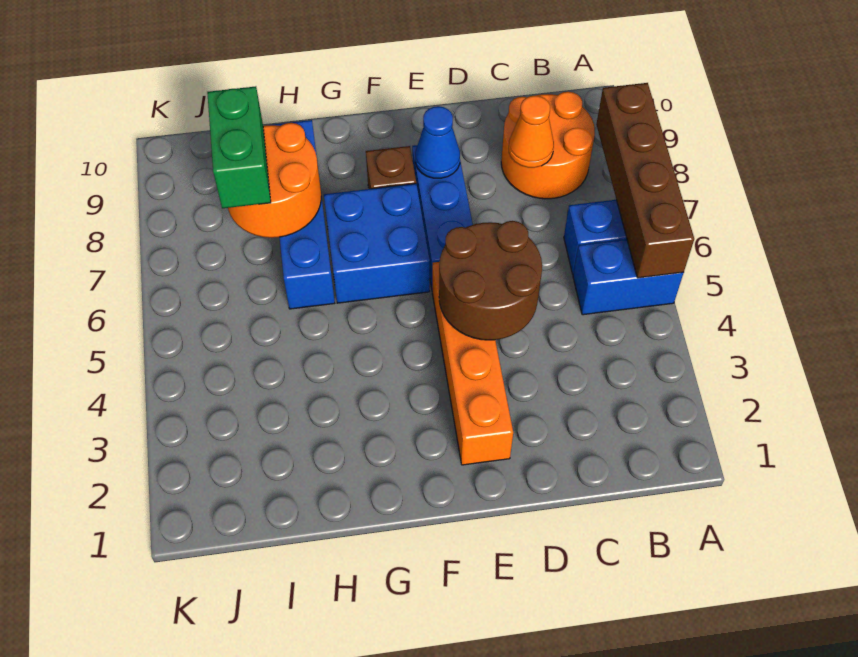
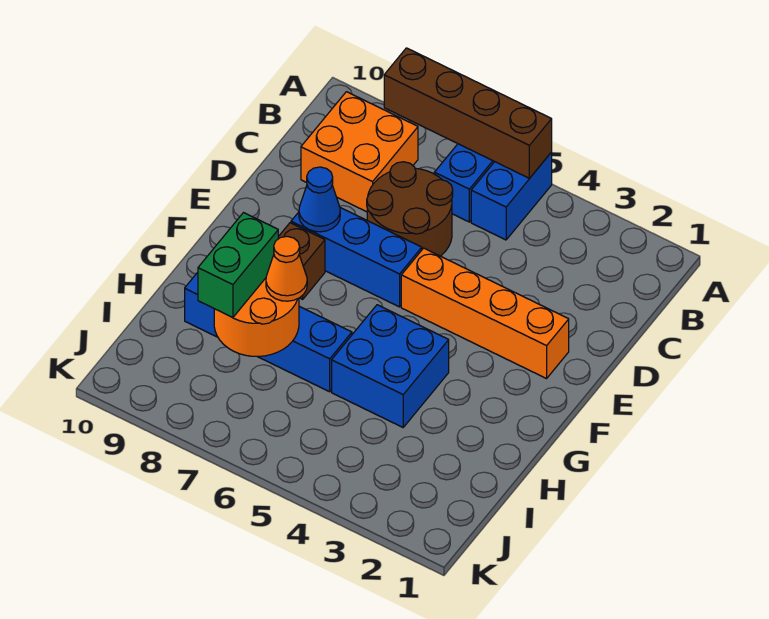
orange 2x2 round brick [501,92,595,199] -> orange 2x2 brick [301,92,418,212]
orange 1x1 cone [509,95,554,168] -> orange 1x1 cone moved to [266,236,307,301]
brown 2x2 round brick [439,221,542,340] -> brown 2x2 round brick moved to [367,162,453,256]
blue 2x2 brick [324,184,430,303] -> blue 2x2 brick moved to [332,305,449,427]
green 1x2 brick [207,86,271,208] -> green 1x2 brick turned to [198,213,278,318]

